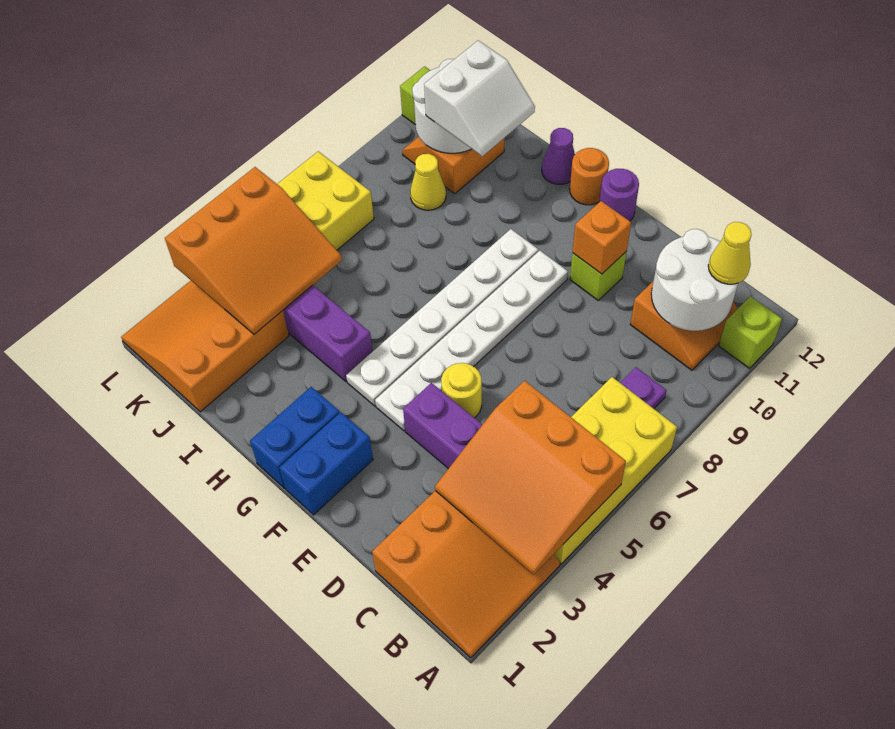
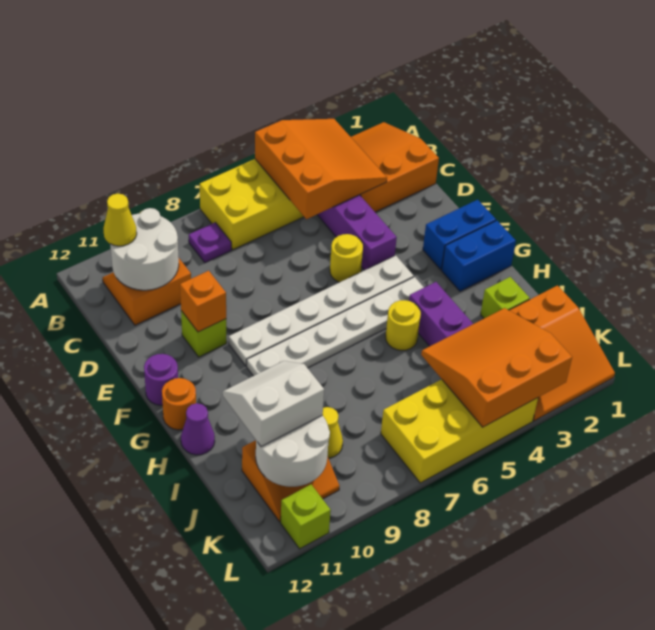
lime 1x1 brick [719,296,782,368] -> lime 1x1 brick moved to [480,277,530,318]
none -> yellow 1x1 round brick [386,300,421,351]

